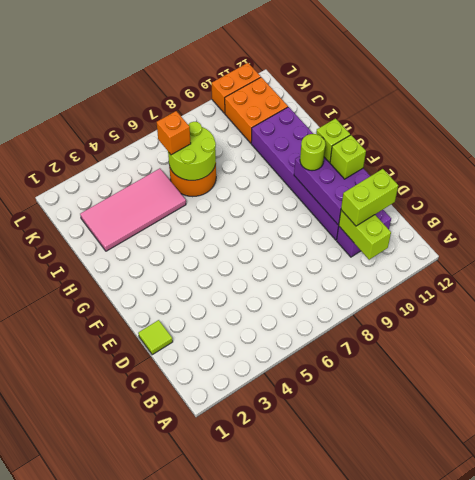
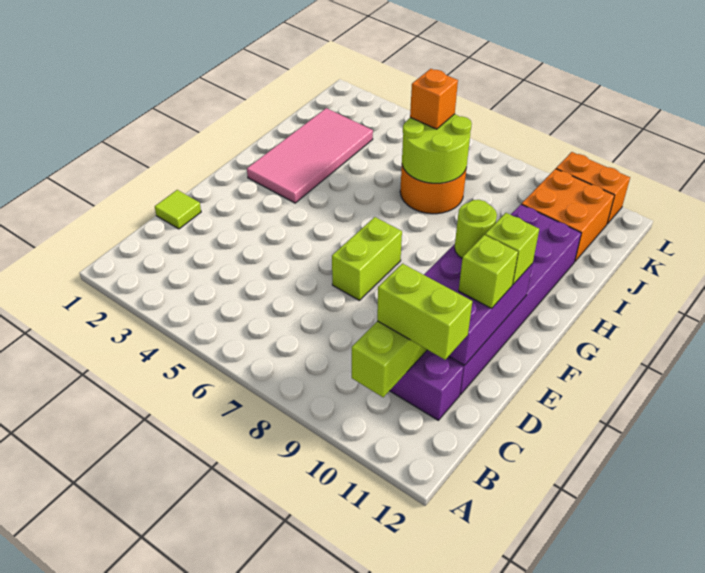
none -> lime 1x2 brick [332,217,402,300]
pink 2x4 tile [80,168,186,251] -> pink 2x4 tile turned to [247,108,373,203]

